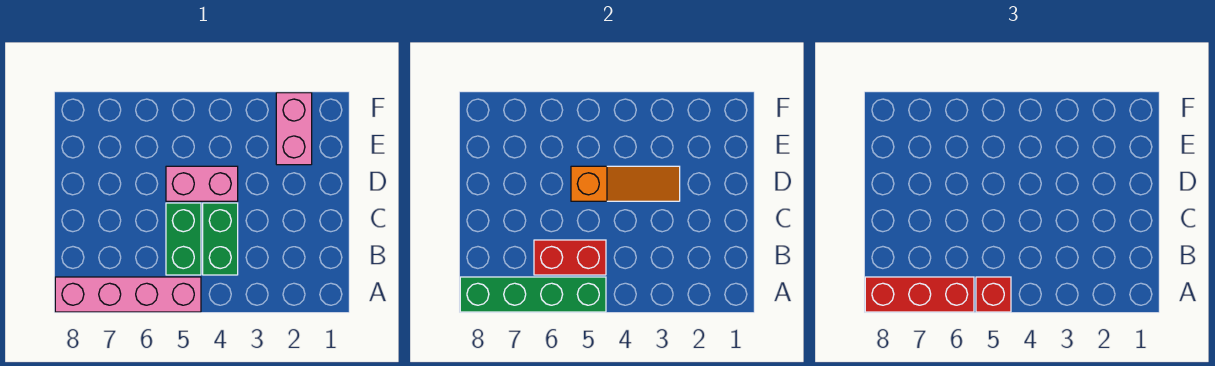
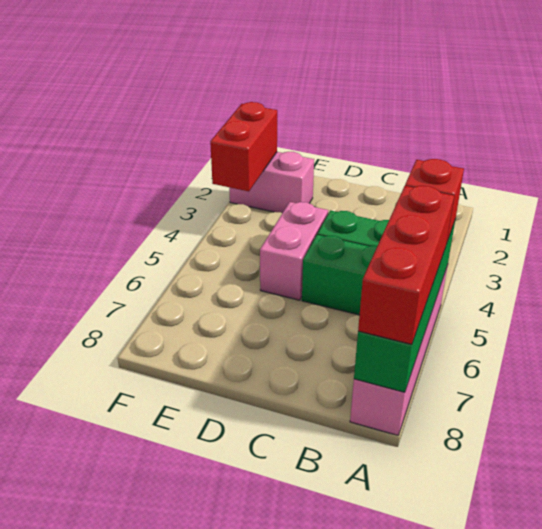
red 1x2 brick [534,240,606,275] -> red 1x2 brick moved to [210,102,277,191]
orange 1x3 slope [571,166,680,201] -> none

